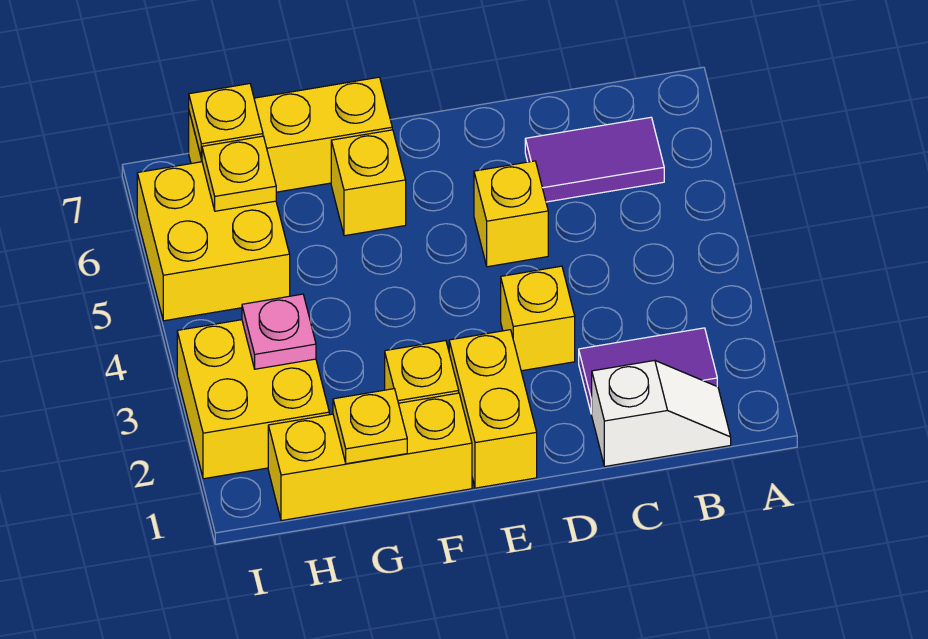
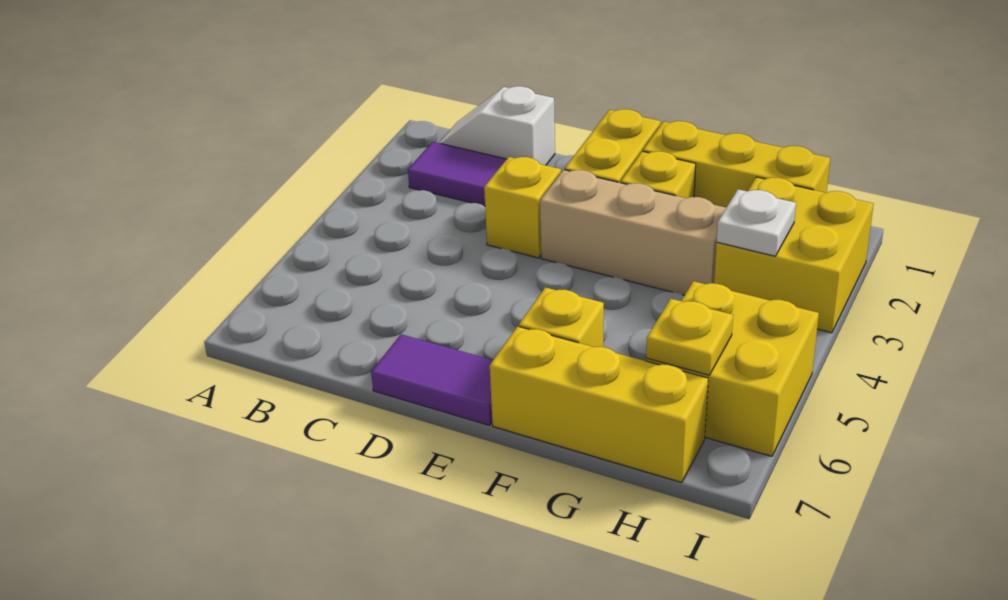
purple 1x2 tile [525,117,664,202] -> purple 1x2 tile moved to [371,334,493,425]
yellow 1x1 brick [474,161,548,267] -> none
none -> tan 1x3 brick [540,170,726,295]
yellow 1x1 plate [333,389,407,464] -> none
pink 1x1 plate [242,294,316,369] -> white 1x1 plate [717,189,796,256]
yellow 1x1 plate [189,84,263,159] -> none

